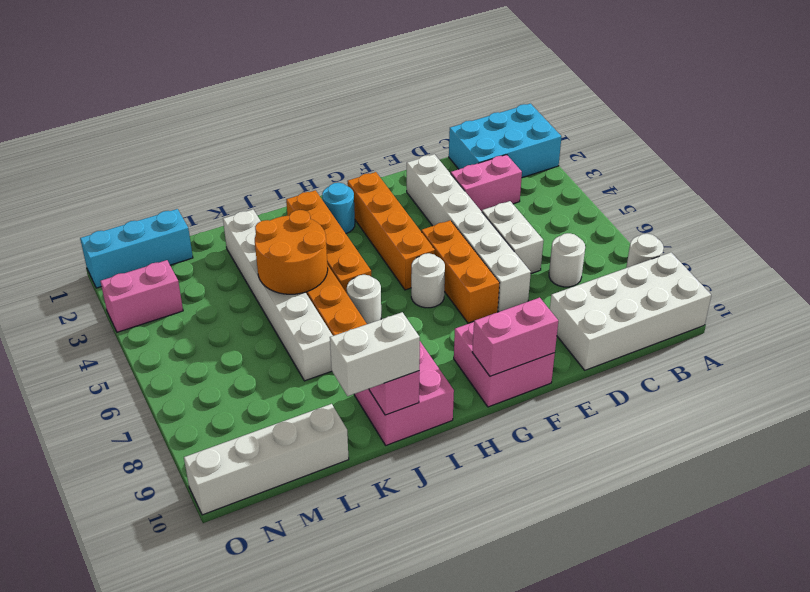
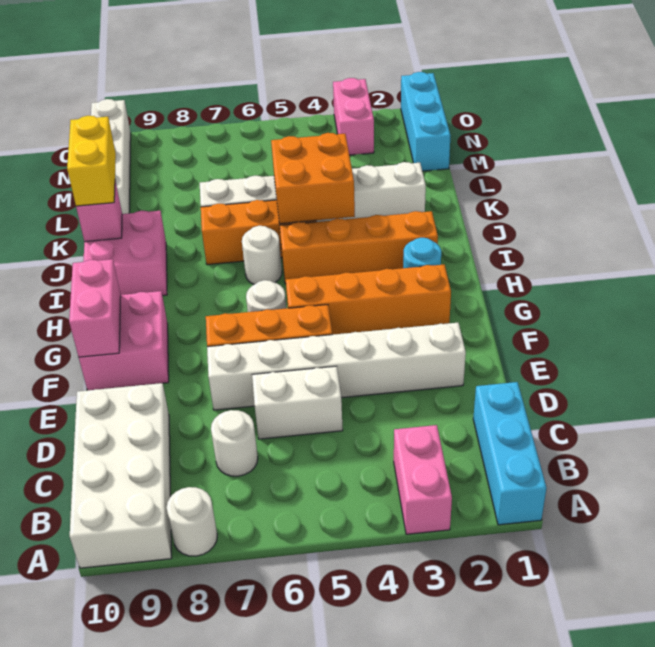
cyan 2x3 brick [449,104,562,178] -> cyan 1x3 brick [473,382,547,525]
pink 1x2 brick [451,155,522,212] -> pink 1x2 brick moved to [394,425,452,534]
orange 2x2 round brick [255,210,328,294] -> orange 2x2 brick [271,133,355,224]
white 1x2 brick [330,312,420,396] -> yellow 1x2 brick [67,116,116,206]

